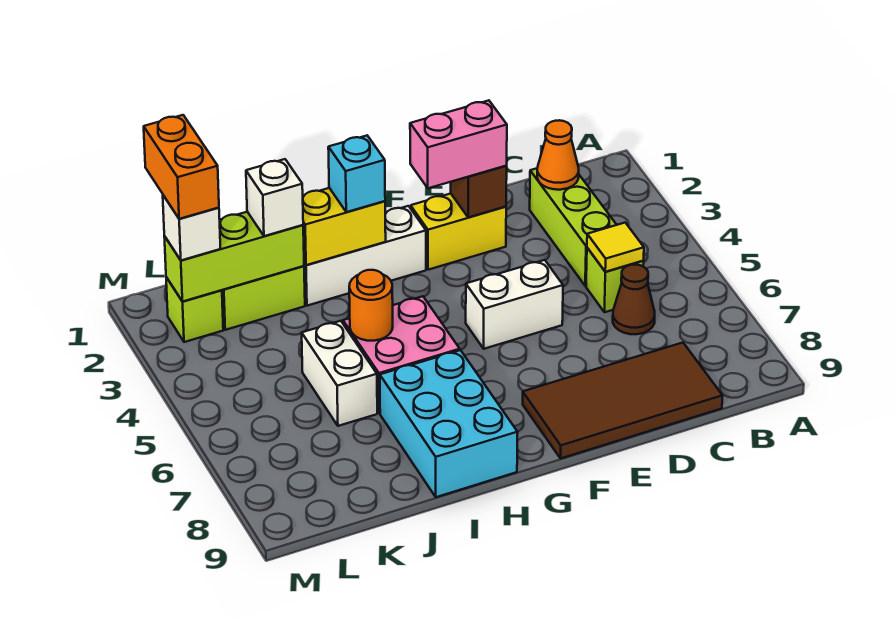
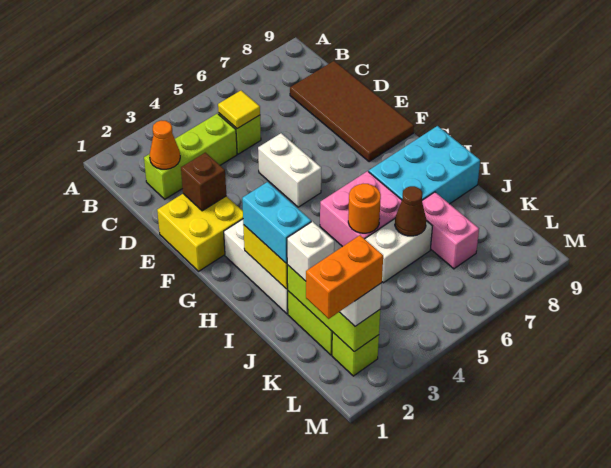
brown 1x1 cone [613,265,655,334] -> brown 1x1 cone moved to [395,186,426,236]
yellow 1x2 brick [411,194,506,270] -> yellow 2x2 brick [157,194,243,271]
pink 1x2 brick [410,100,507,188] -> pink 1x2 brick moved to [422,192,479,269]
cyan 1x1 brick [328,136,385,212] -> cyan 1x2 brick [242,182,311,263]

